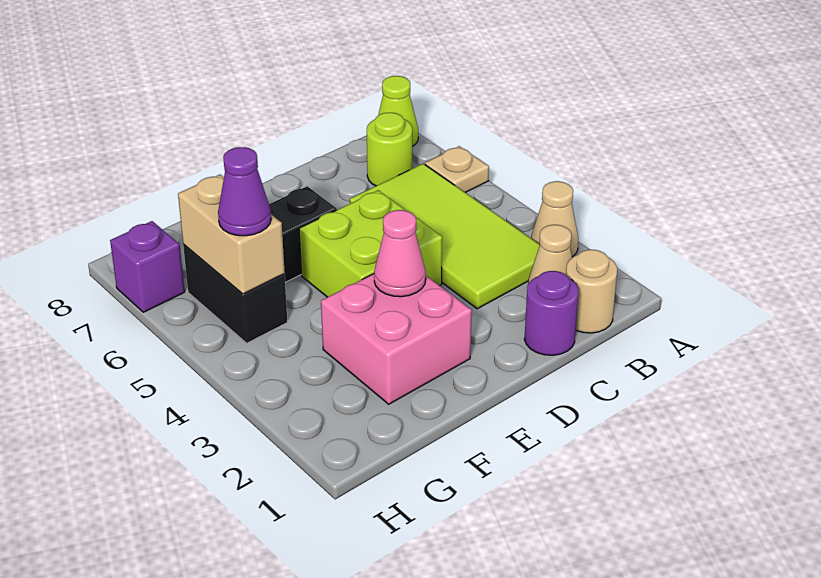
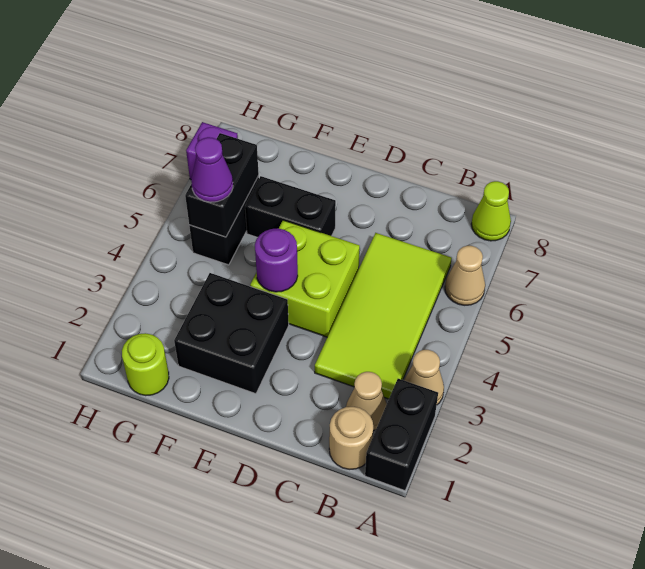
none -> black 1x2 brick [365,379,438,491]
tan 1x1 plate [425,146,489,193] -> tan 1x1 cone [445,246,485,305]
lime 1x1 round brick [367,113,412,186] -> lime 1x1 round brick moved to [122,333,169,396]
purple 1x1 round brick [524,271,578,355] -> purple 1x1 round brick moved to [255,228,298,292]
pink 2x2 brick [321,274,472,404] -> black 2x2 brick [174,273,289,394]
pink 1x1 cone [374,210,426,297] -> none
tan 1x2 brick [178,175,285,294] -> black 1x2 brick [185,133,259,237]

